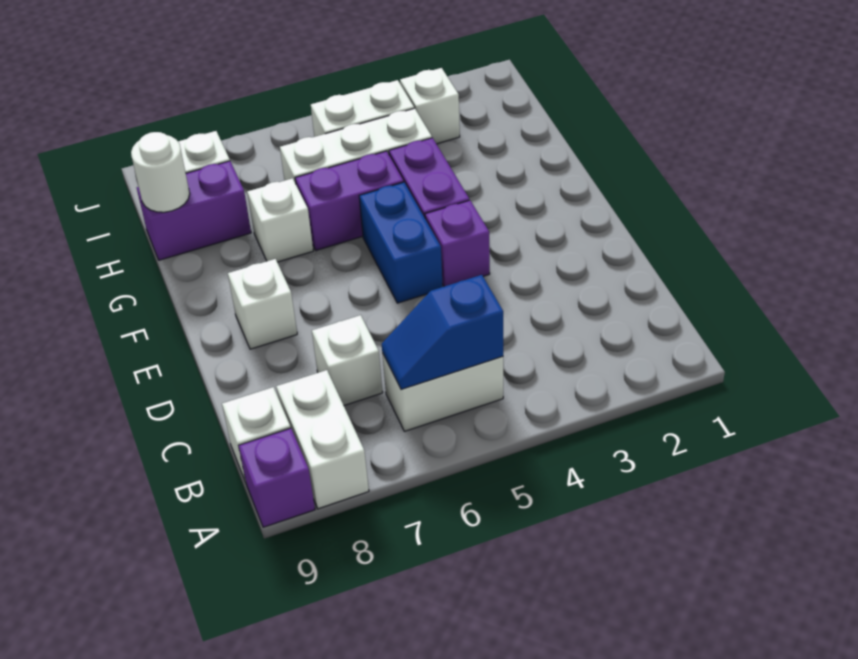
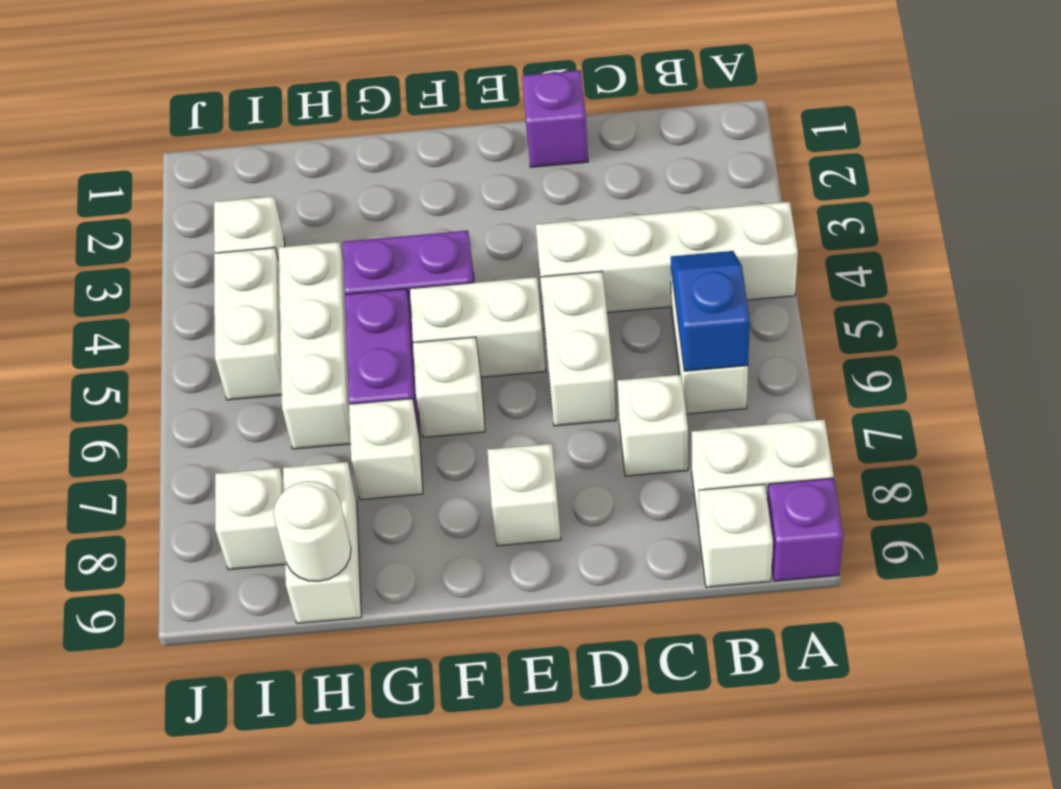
none -> white 1x4 brick [536,202,798,313]
blue 1x2 slope [382,275,503,389] -> blue 1x2 slope turned to [671,251,750,371]
none -> white 1x2 brick [540,271,616,426]
purple 1x1 brick [425,200,490,286] -> purple 1x1 brick moved to [522,70,588,167]
blue 1x2 brick [359,182,443,303] -> white 1x2 brick [410,277,546,377]
none -> white 1x1 brick [413,337,485,438]
purple 1x2 brick [137,161,251,260] -> white 1x2 brick [283,462,361,623]

